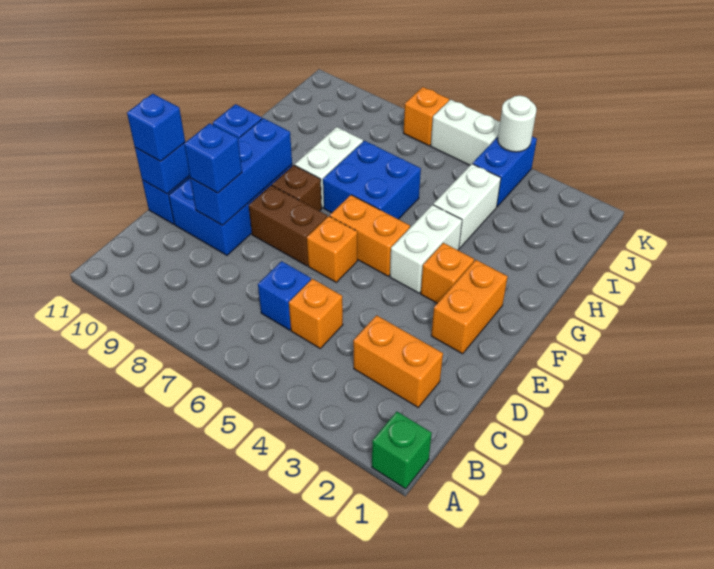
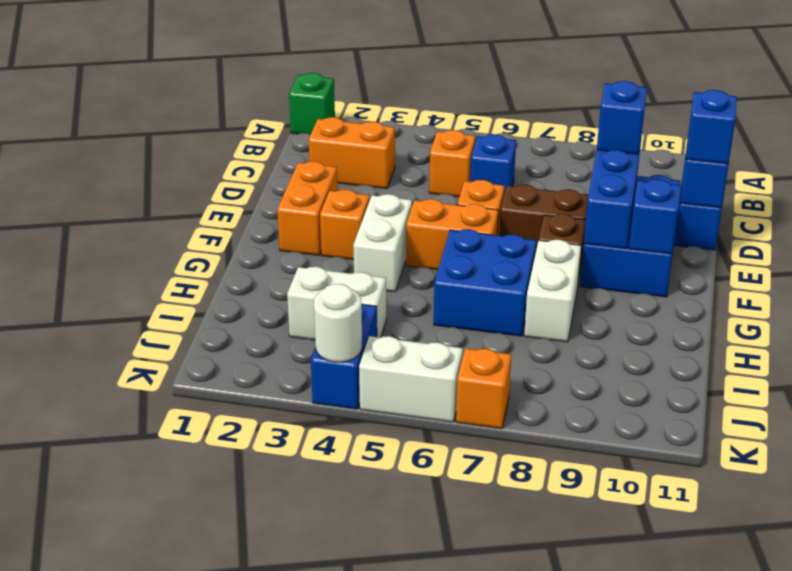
white 1x2 brick [433,164,501,248] -> white 1x2 brick turned to [287,267,386,340]

